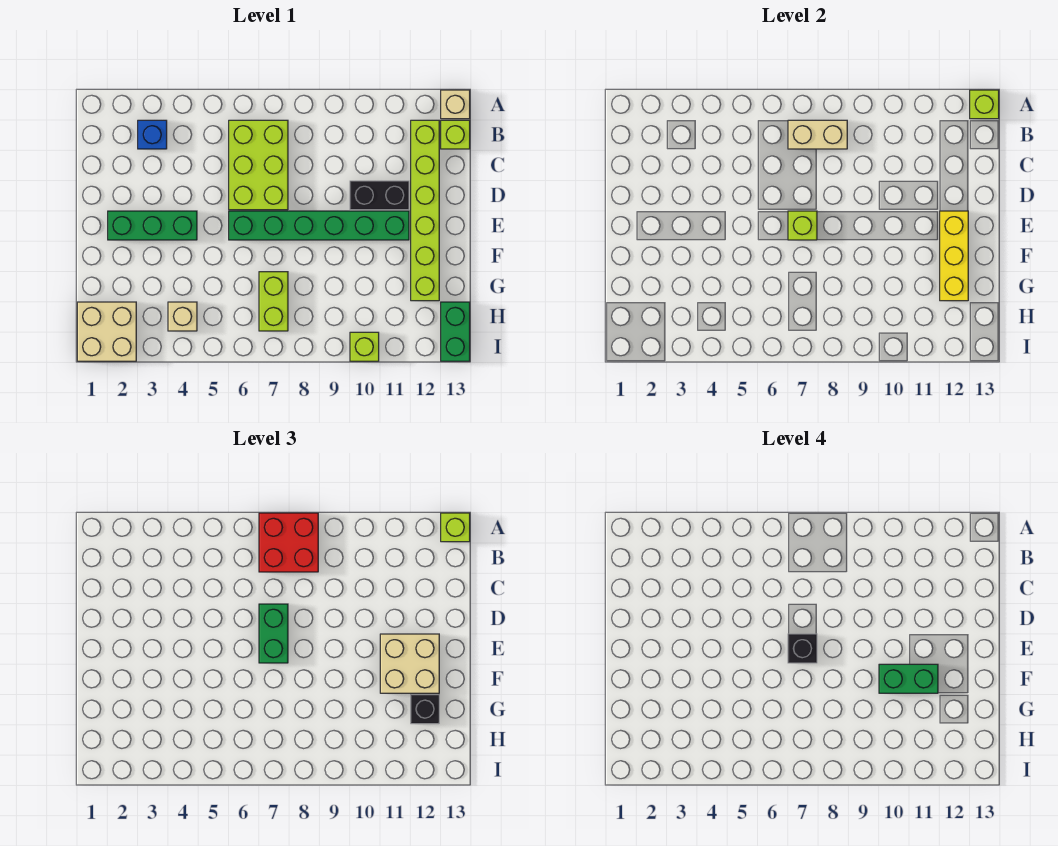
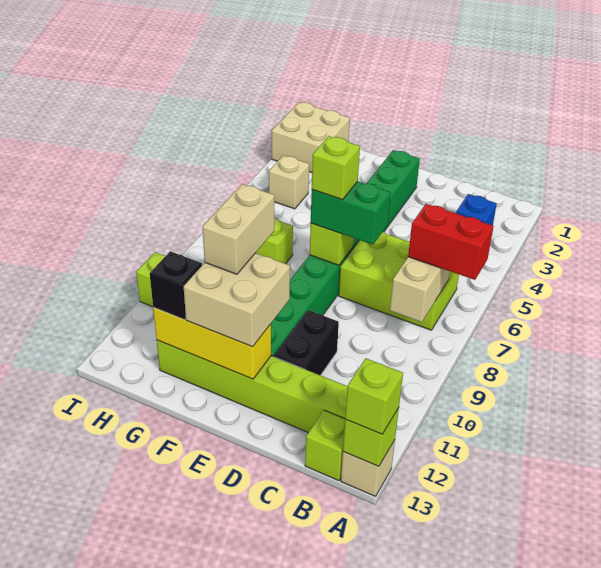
red 2x2 brick [259,513,318,572] -> red 1x2 brick [408,204,494,280]
black 1x1 brick [788,634,817,663] -> lime 1x1 brick [312,136,360,200]
green 1x2 brick [879,664,938,693] -> tan 1x2 brick [202,184,274,274]
green 1x2 brick [441,302,470,361] -> none

